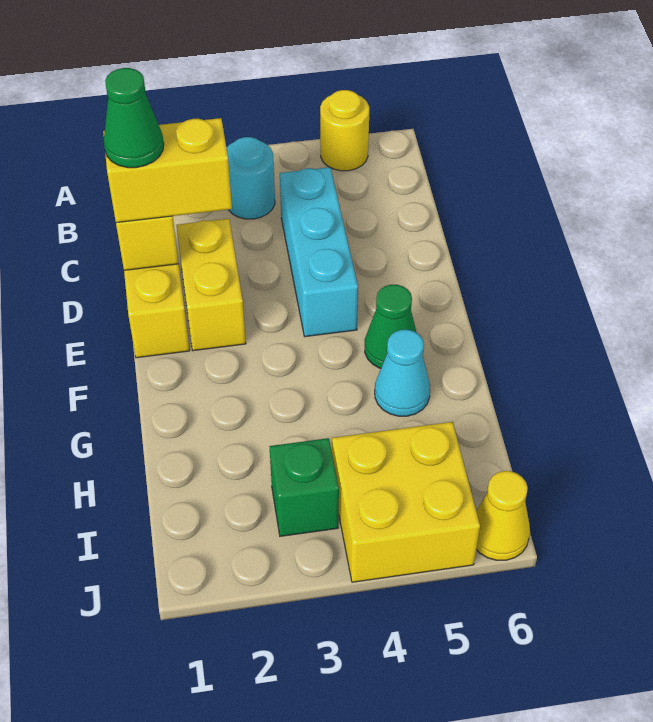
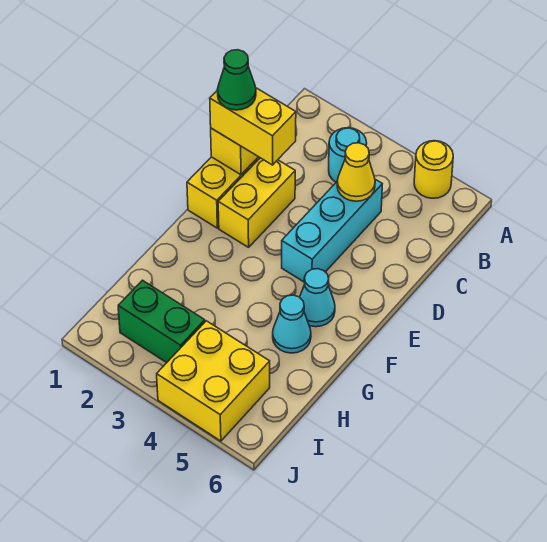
green 1x1 cone [365,285,417,368] -> cyan 1x1 cone [300,269,335,327]
green 1x1 brick [269,438,339,536] -> green 1x2 brick [118,280,205,363]
yellow 1x1 cone [476,471,530,560] -> yellow 1x1 cone moved to [337,143,375,201]

